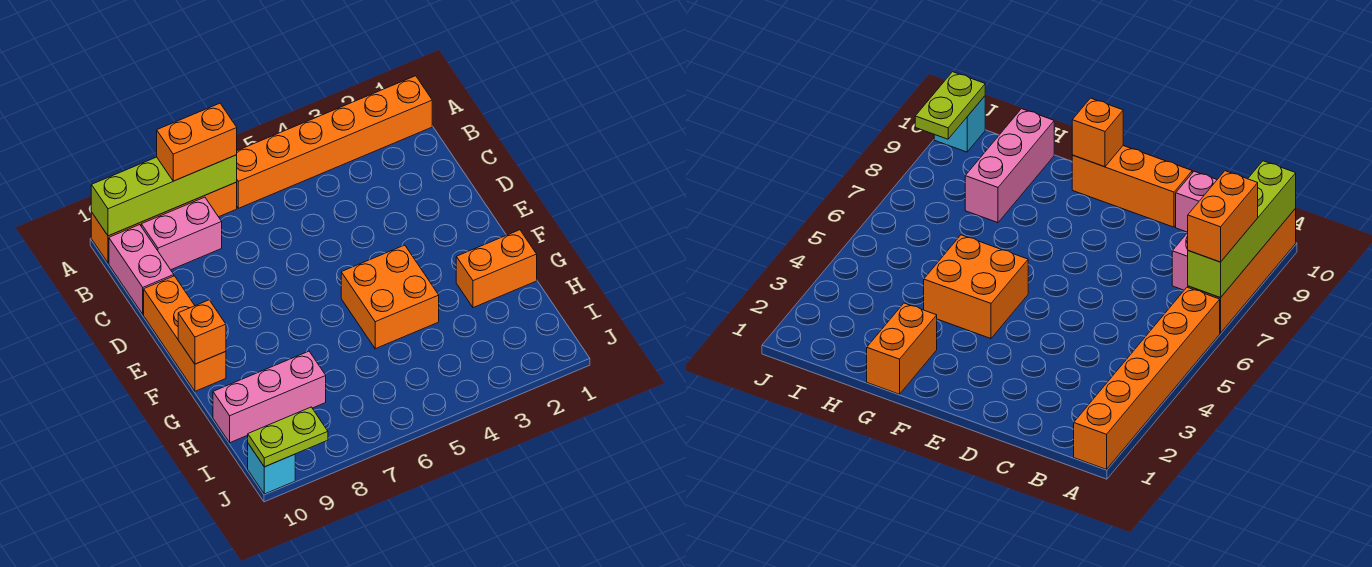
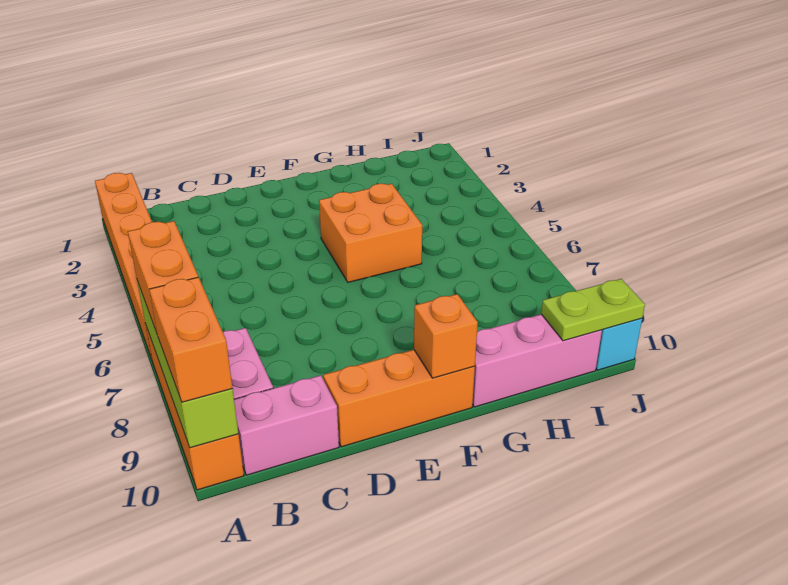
orange 1x2 brick [456,230,537,308] -> orange 1x2 brick moved to [149,277,233,402]
pink 1x3 brick [213,351,326,443] -> pink 1x3 brick turned to [472,314,602,407]
lime 1x2 plate [248,407,328,467] -> lime 1x2 plate turned to [541,279,645,341]

